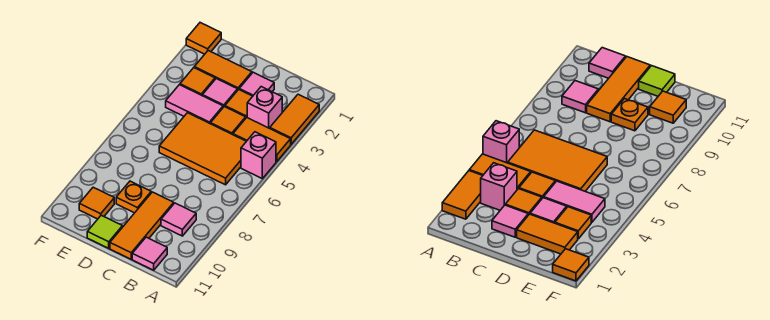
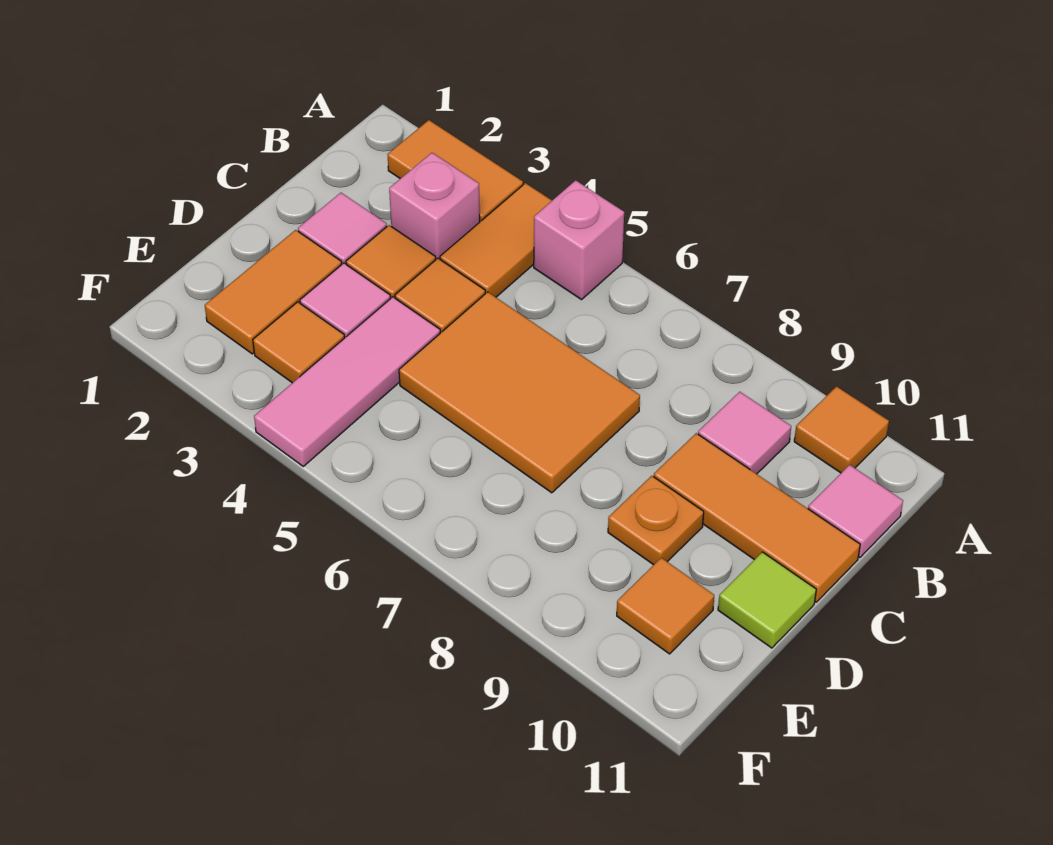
orange 2x3 tile [159,113,246,185] -> orange 2x3 tile turned to [399,292,640,493]
pink 1x2 tile [166,85,223,124] -> pink 1x3 tile [254,297,440,466]
orange 1x1 tile [186,23,221,54] -> orange 1x1 tile moved to [794,386,889,473]

